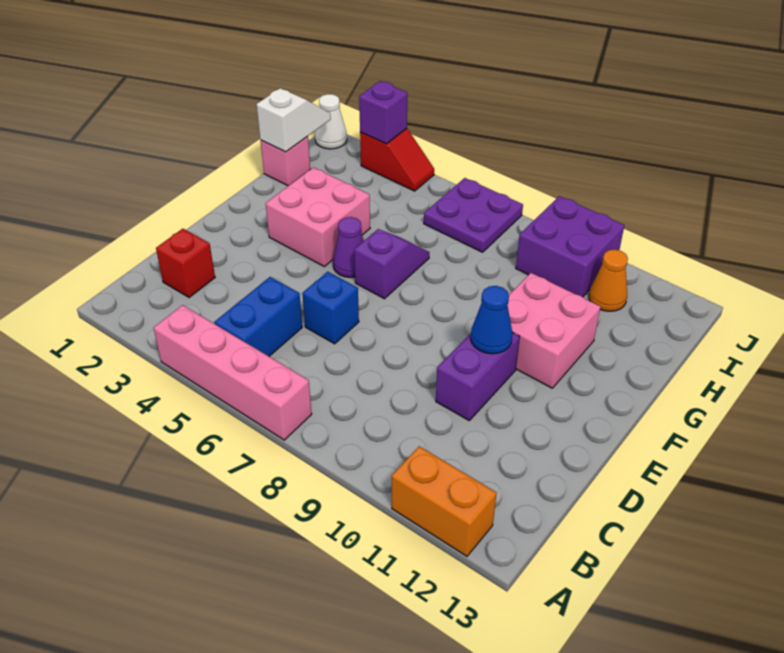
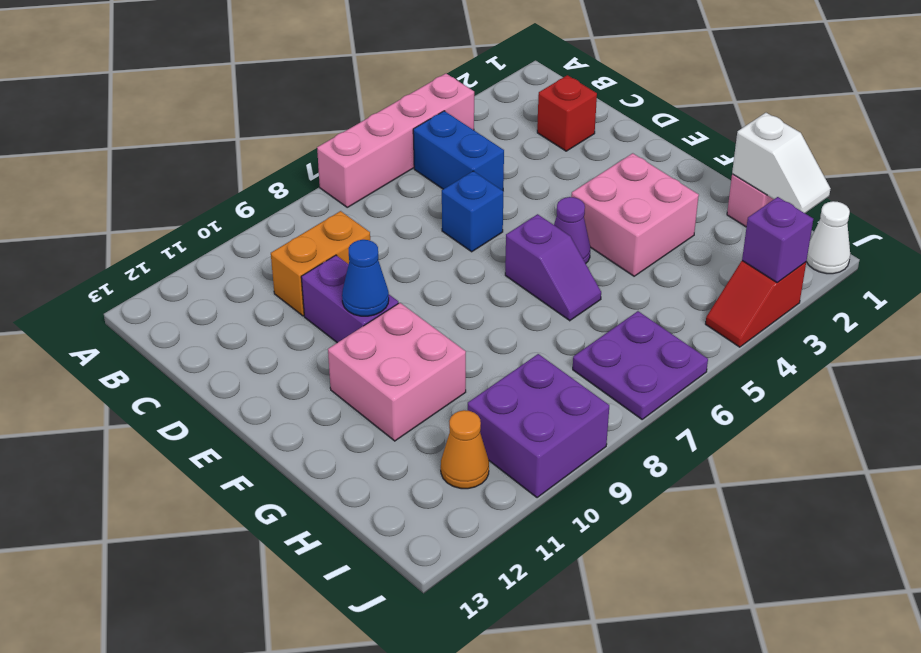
orange 1x2 brick [392,446,497,556] -> orange 1x2 brick moved to [271,211,370,316]

